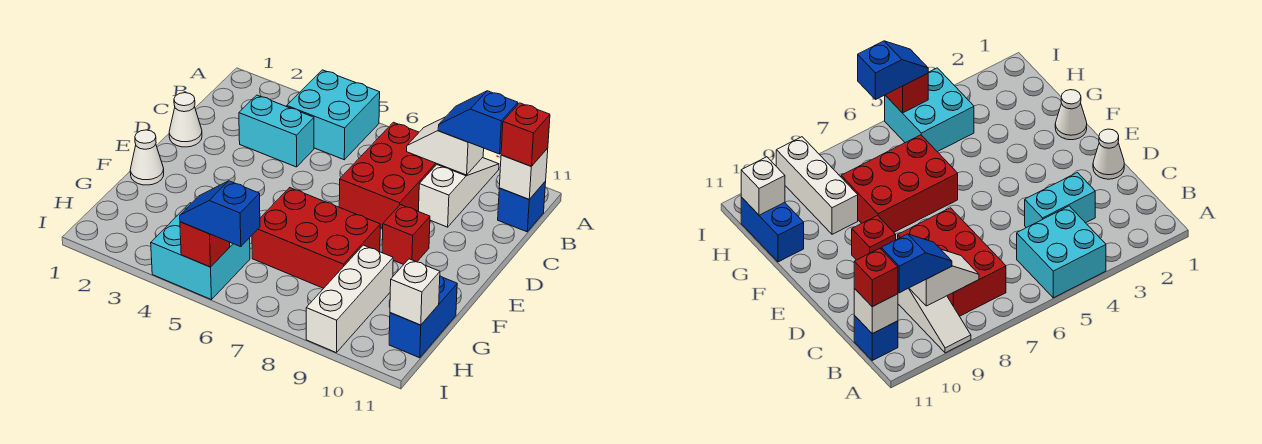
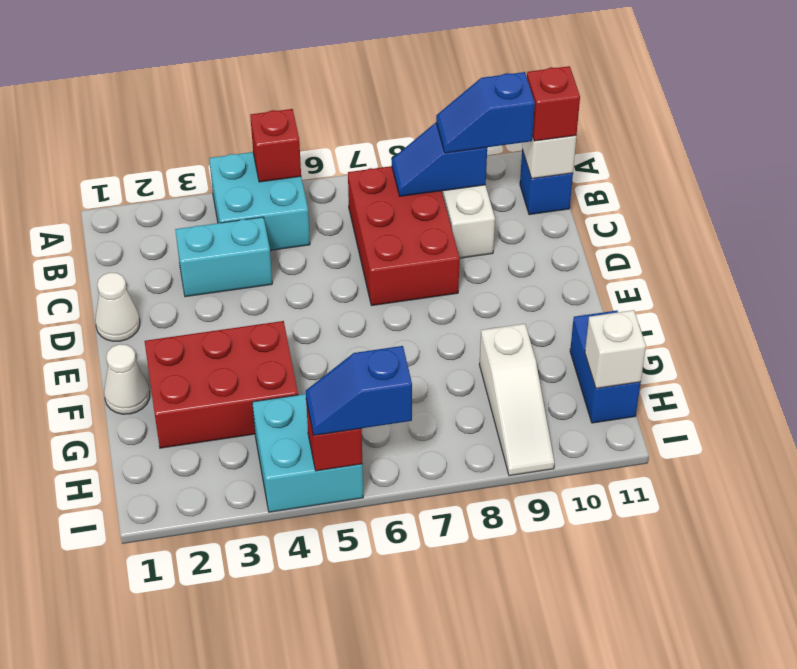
white 1x2 slope [407,117,484,175] -> blue 1x2 slope [392,123,487,196]
red 1x1 brick [382,205,430,264] -> red 1x1 brick moved to [250,109,301,182]
red 2x3 brick [252,188,380,288] -> red 2x3 brick moved to [145,321,298,448]
white 1x3 brick [306,245,393,353] -> white 1x3 slope [479,324,554,476]

